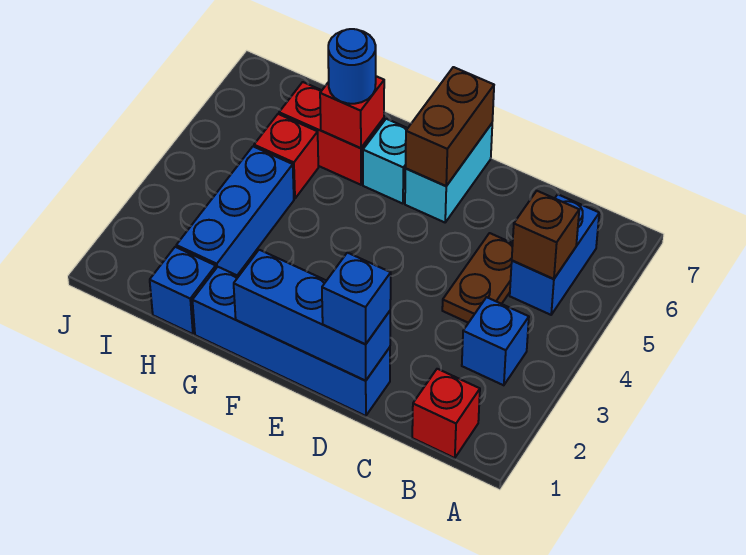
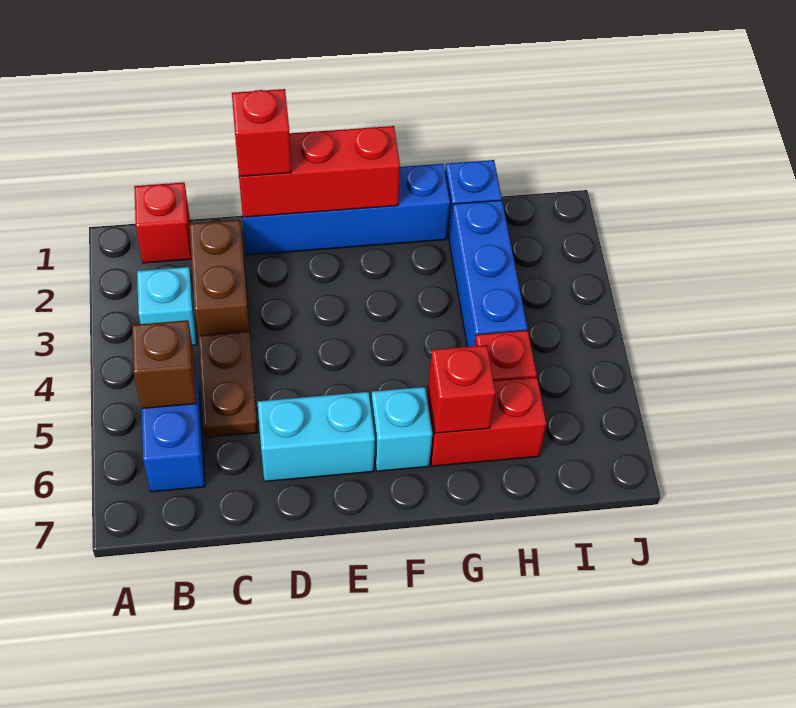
blue 1x1 brick [462,297,529,385] -> cyan 1x1 brick [137,267,197,345]
blue 1x3 brick [234,250,390,381] -> red 1x3 brick [239,126,400,217]
blue 1x1 brick [322,253,391,344] -> red 1x1 brick [232,89,291,177]
cyan 1x2 brick [405,124,492,222] -> cyan 1x2 brick turned to [258,392,375,481]
brown 1x2 brick [405,67,494,186] -> brown 1x2 brick moved to [190,220,250,336]
blue 1x1 round brick [328,29,376,104] -> none

